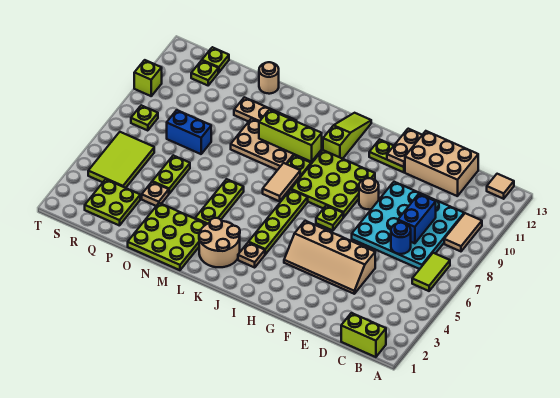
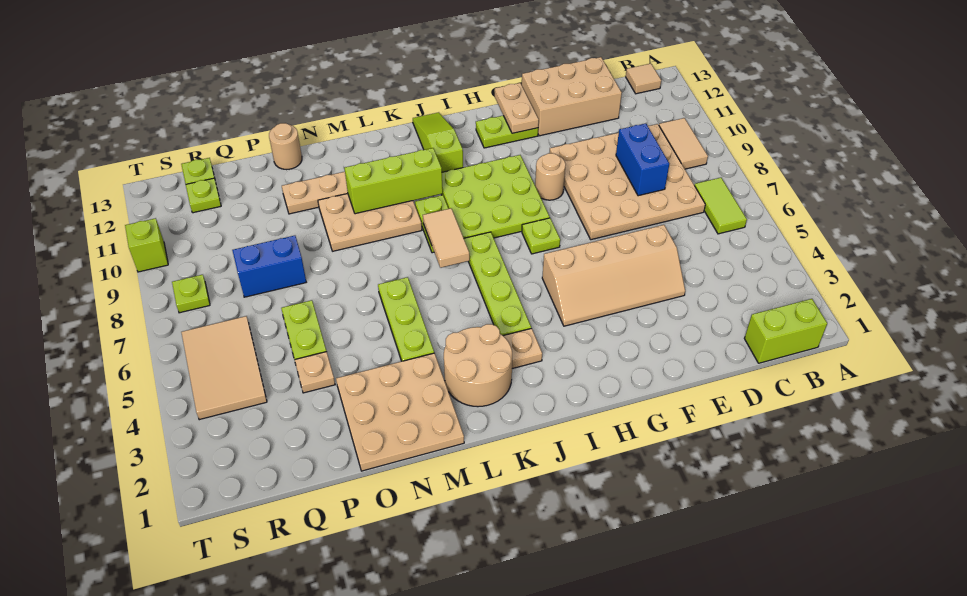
cyan 4x4 plate [352,182,464,269] -> tan 4x4 plate [550,124,705,240]
blue 1x1 round brick [391,223,411,254] -> none
lime 3x3 plate [128,203,206,270] -> tan 3x3 plate [336,353,464,471]
lime 2x2 plate [85,179,140,226] -> none
lime 2x3 tile [88,132,154,188] -> tan 2x3 tile [181,316,267,420]

